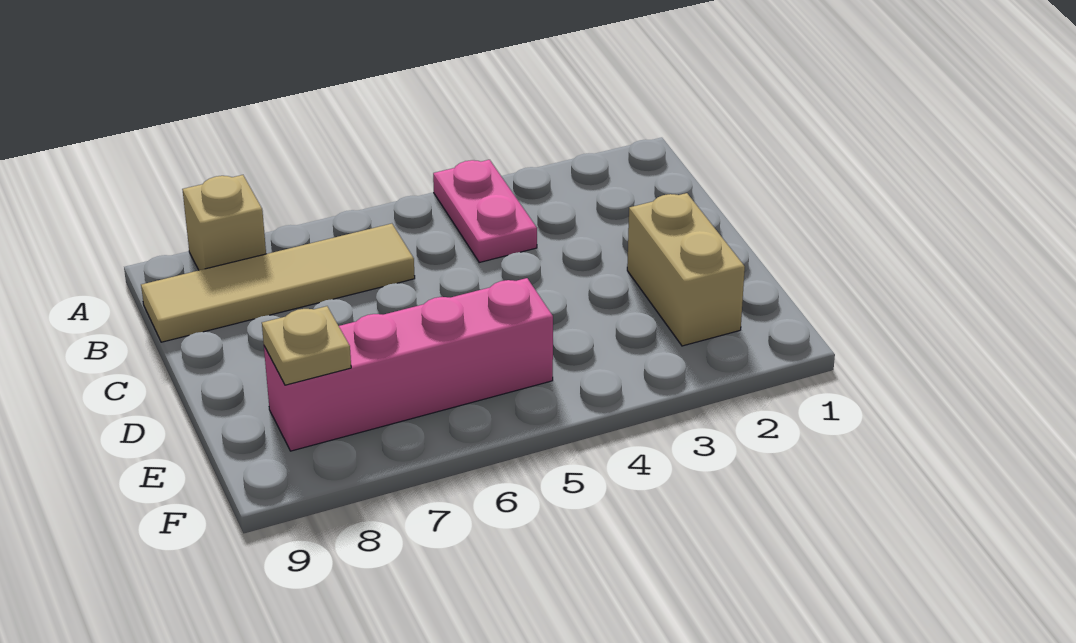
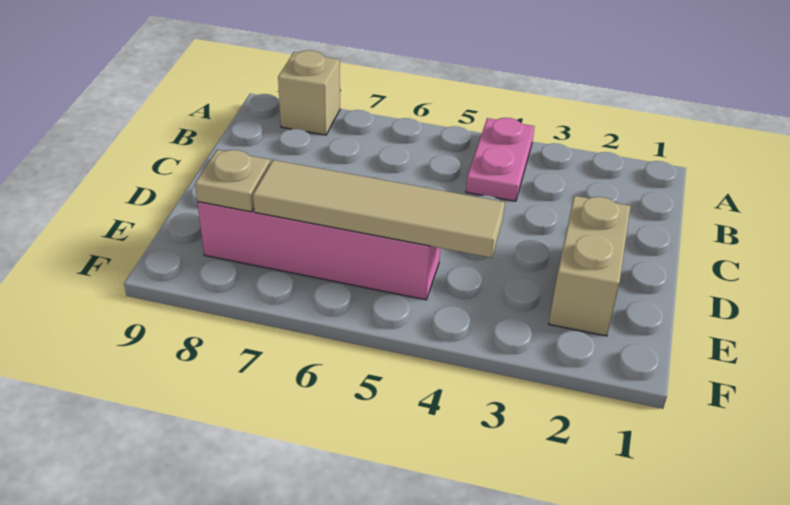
tan 1x4 tile [141,224,415,342] -> tan 1x4 tile moved to [253,160,505,258]

